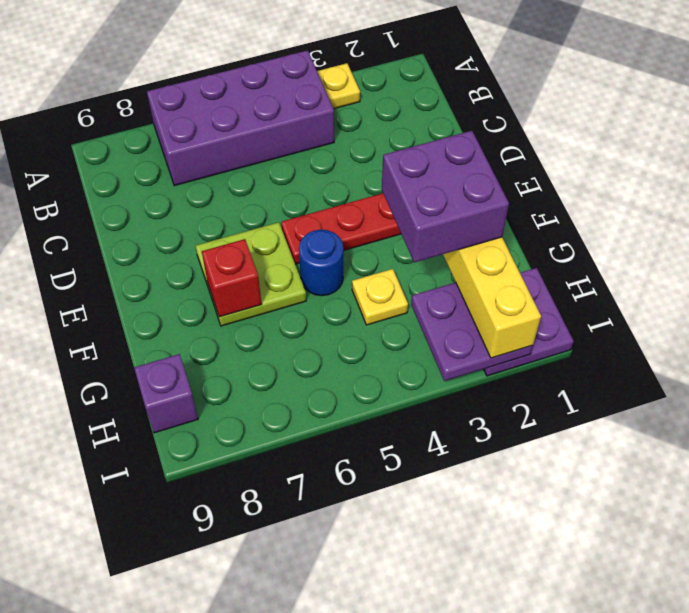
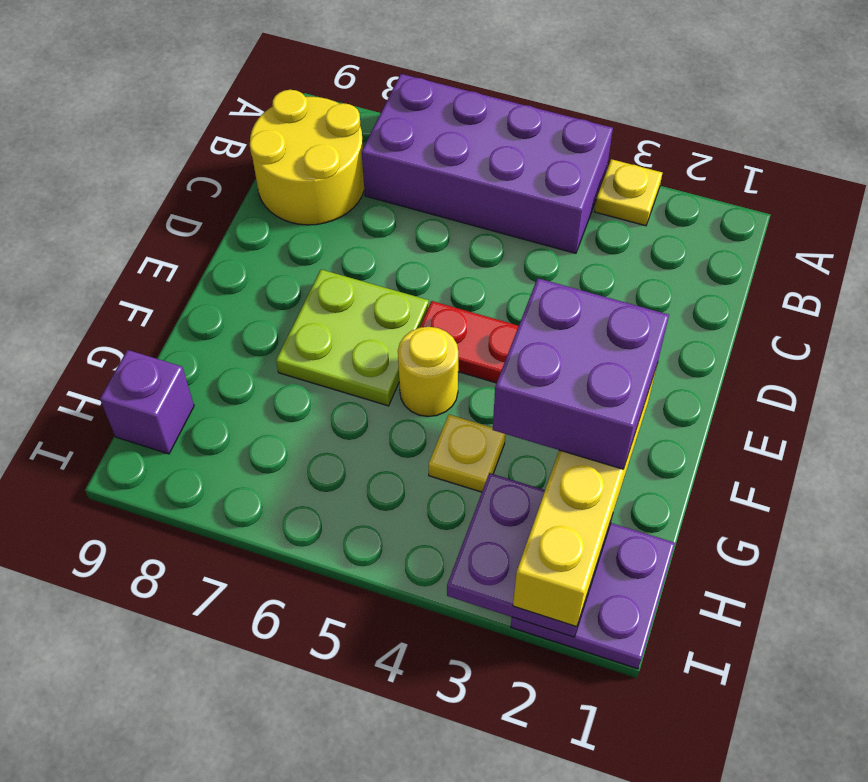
none -> yellow 2x2 round brick [250,90,364,225]
blue 1x1 round brick [299,230,343,296] -> yellow 1x1 round brick [398,327,458,416]
red 1x1 brick [202,239,262,317] -> none

